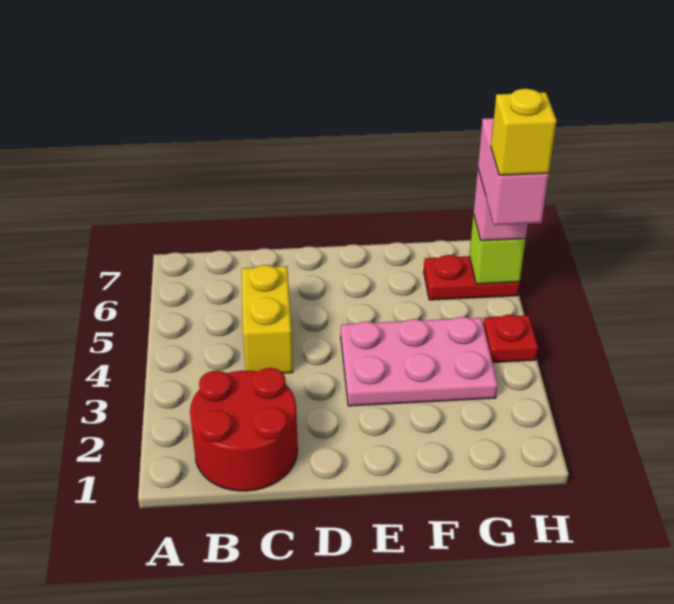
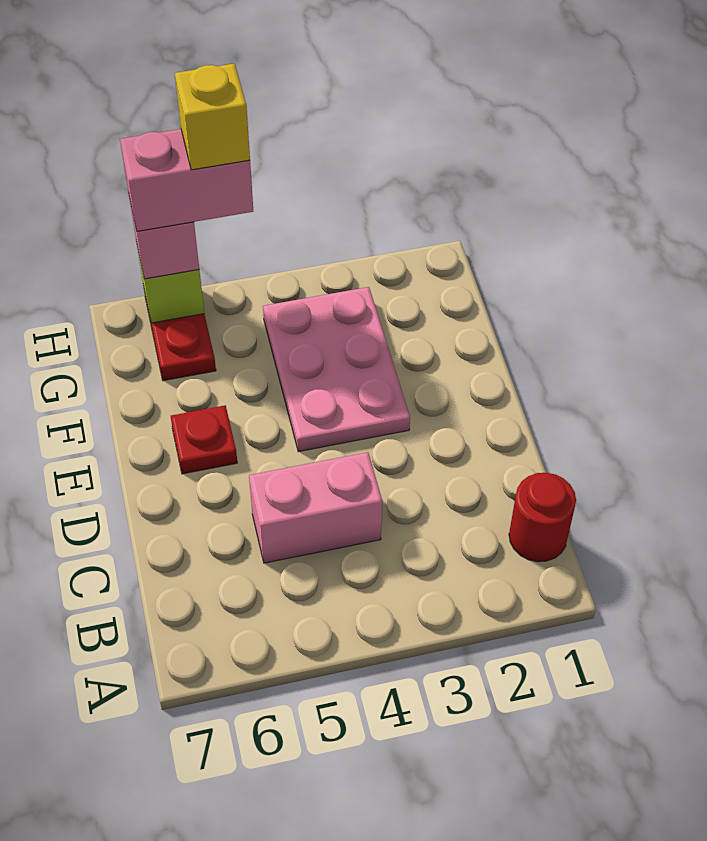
red 2x2 round brick [190,368,298,491] -> red 1x1 round brick [509,473,576,562]
yellow 1x2 brick [242,265,293,373] -> pink 1x2 brick [249,452,383,563]
red 1x1 plate [483,315,538,363] -> red 1x1 plate moved to [171,405,237,474]

